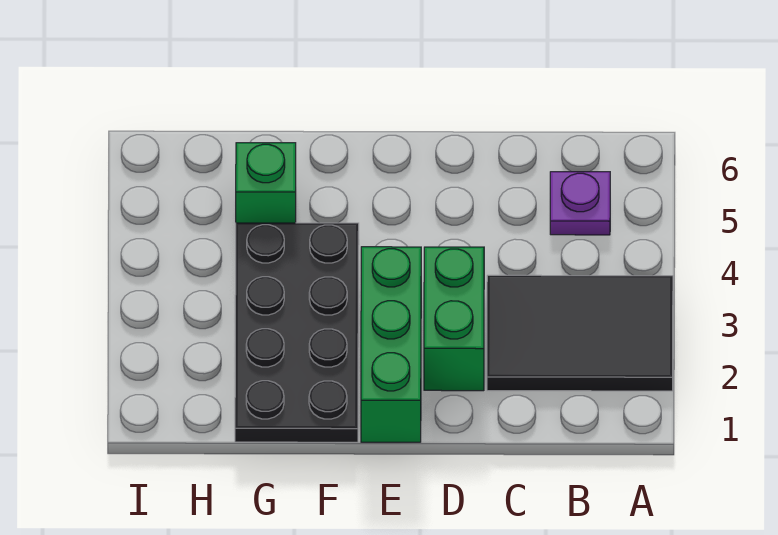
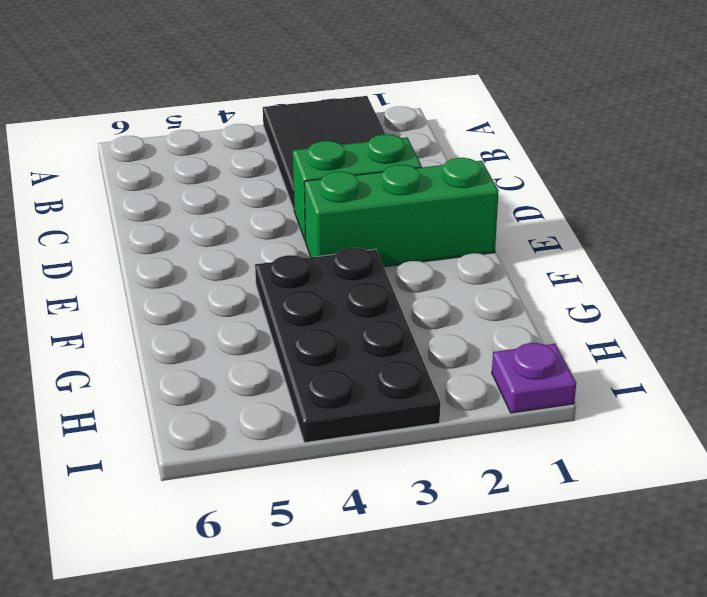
purple 1x1 plate [550,172,610,235] -> purple 1x1 plate moved to [492,343,576,413]
black 2x4 plate [235,223,359,442] -> black 2x4 plate turned to [255,248,440,443]
green 1x1 brick [236,143,296,223] -> none

